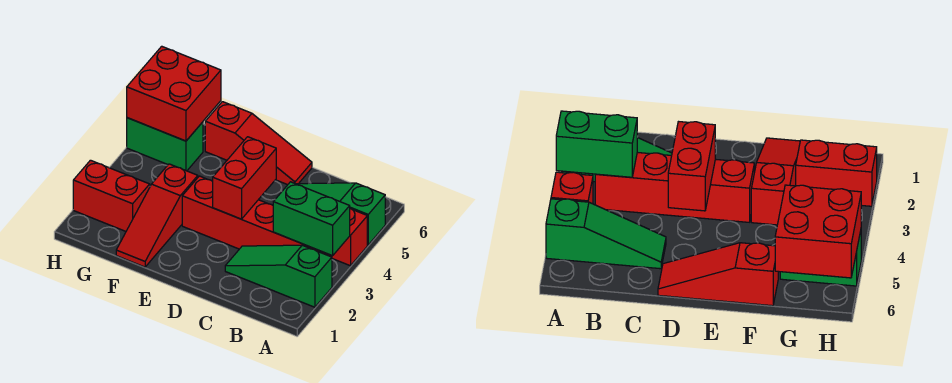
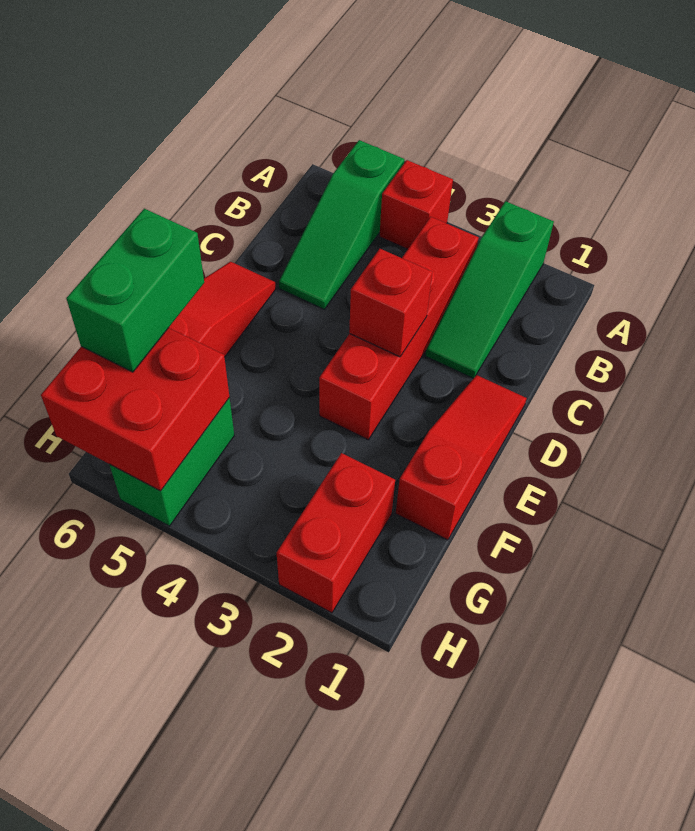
green 1x2 brick [273,182,350,256] -> green 1x2 brick moved to [66,209,204,372]
red 1x2 brick [213,137,276,219] -> red 1x1 brick [349,249,432,357]
red 1x3 slope [116,164,198,267] -> red 1x3 slope turned to [396,375,527,540]

